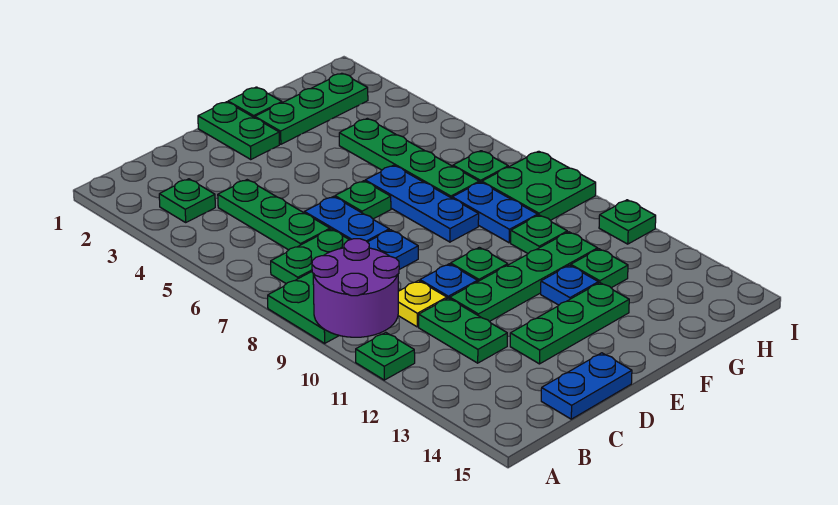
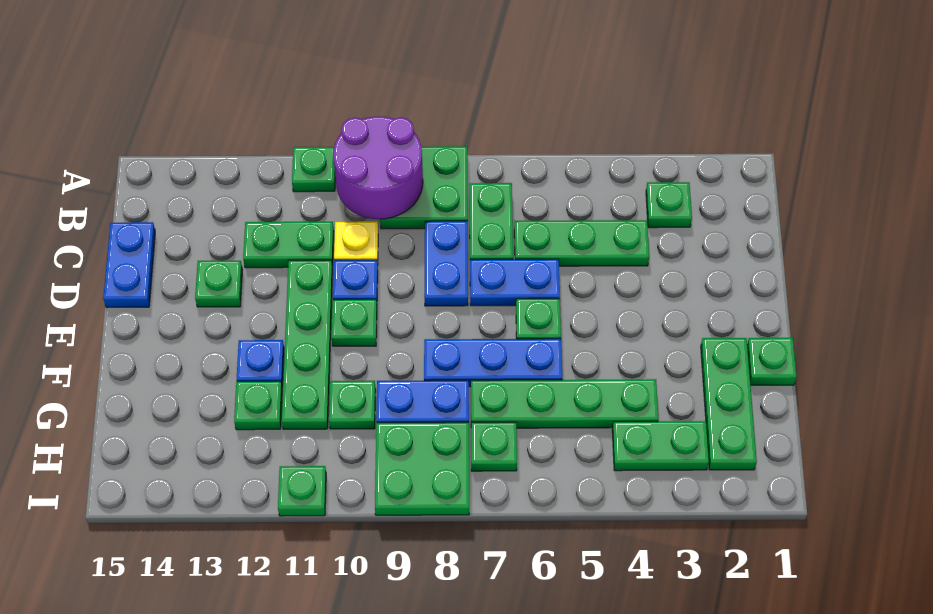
green 1x3 plate [510,283,629,364] -> green 1x1 plate [195,261,243,307]
green 1x2 plate [198,102,279,159] -> green 1x2 plate moved to [612,421,709,471]

